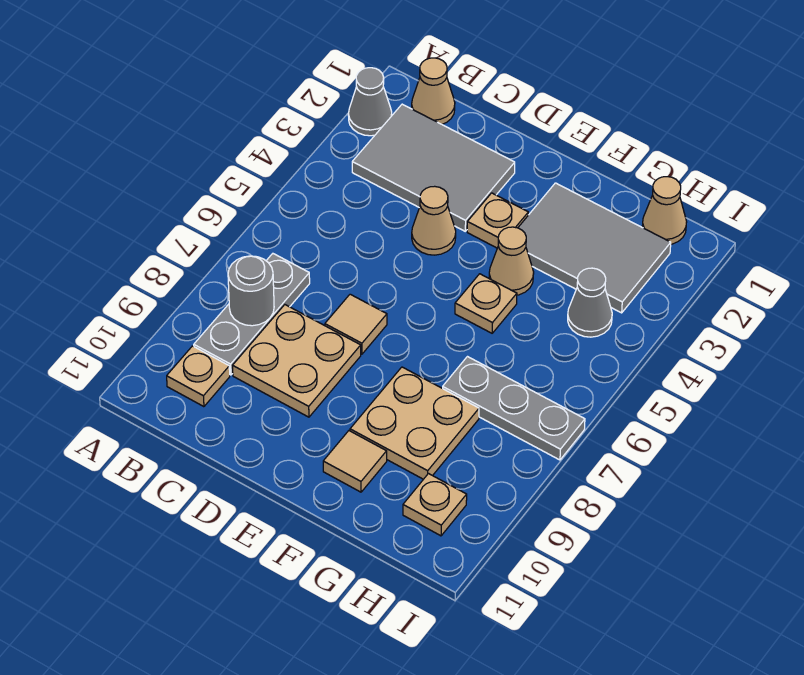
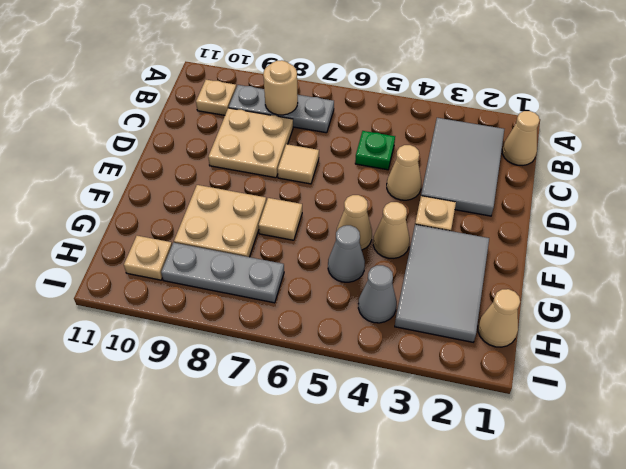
grey 1x1 cone [348,68,392,136] -> grey 1x1 cone moved to [328,225,365,282]
grey 1x1 round brick [228,256,274,326] -> tan 1x1 round brick [263,60,298,115]
none -> green 1x1 plate [355,131,395,170]
tan 1x1 plate [455,274,517,333] -> tan 1x1 cone [336,195,372,250]
tan 1x1 tile [323,431,387,492] -> tan 1x1 tile moved to [259,198,302,240]
grey 1x3 plate [443,357,585,460] -> grey 1x3 plate turned to [161,243,284,303]

